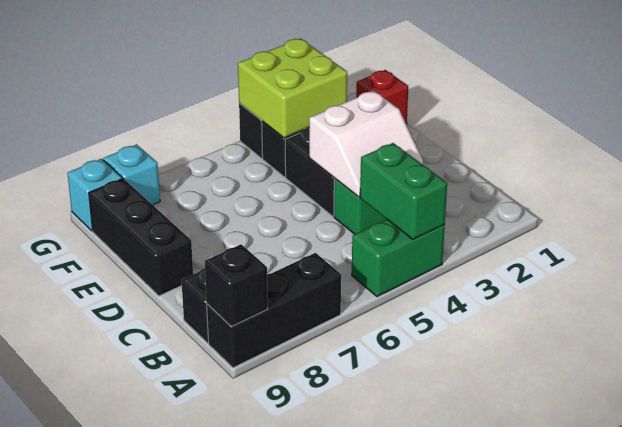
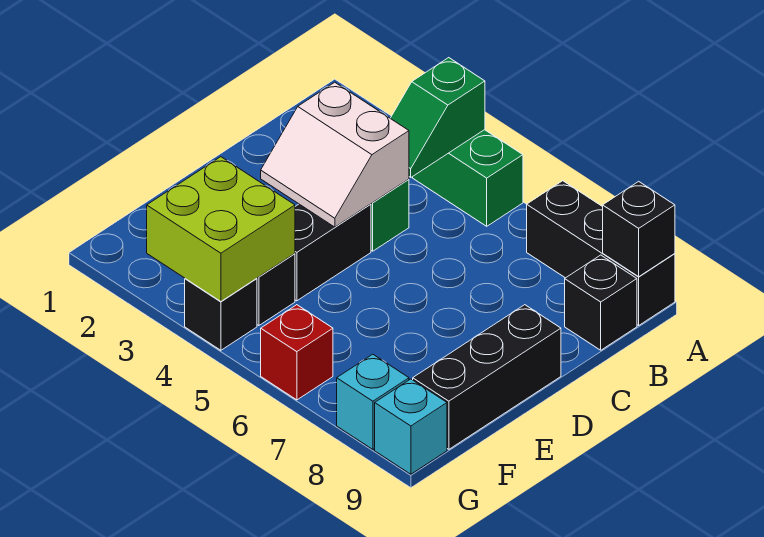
green 1x2 brick [360,143,447,239] -> green 1x2 slope [390,58,485,177]
white 2x2 slope [309,91,423,197] -> white 2x2 slope turned to [261,82,409,227]
red 1x1 brick [356,70,408,124] -> red 1x1 brick moved to [261,305,333,400]

